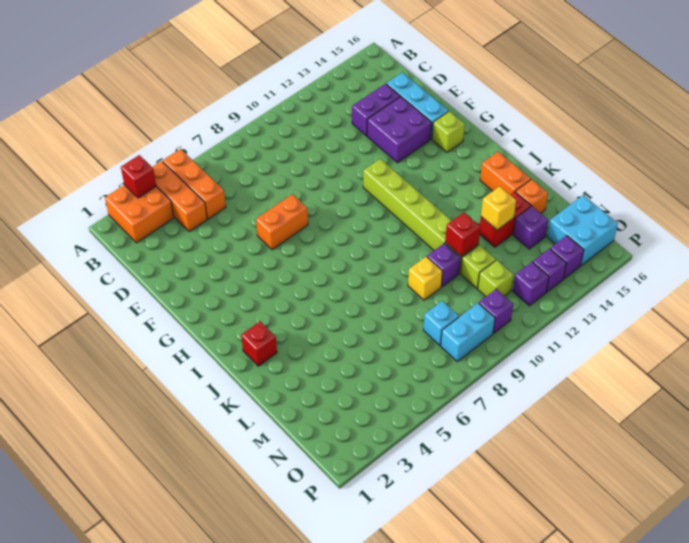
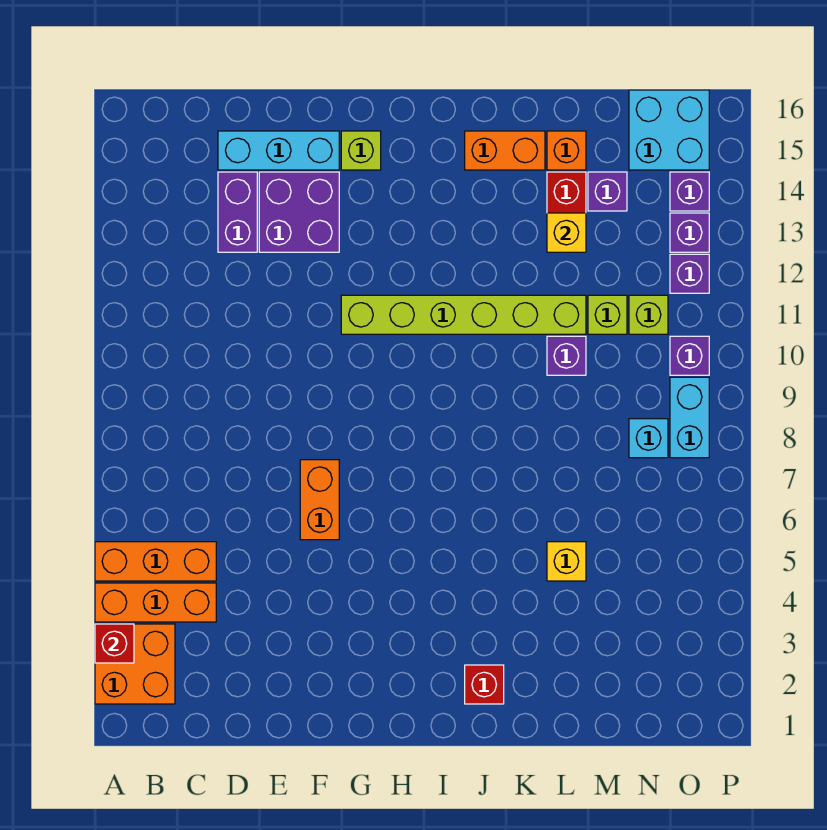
yellow 1x1 brick [408,256,442,300] -> yellow 1x1 brick moved to [547,542,586,581]
red 1x1 brick [445,212,480,256] -> none

